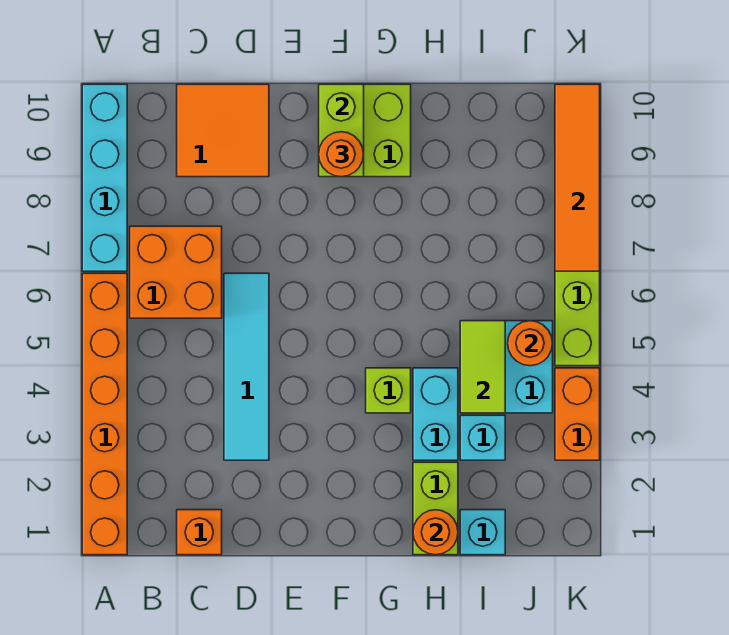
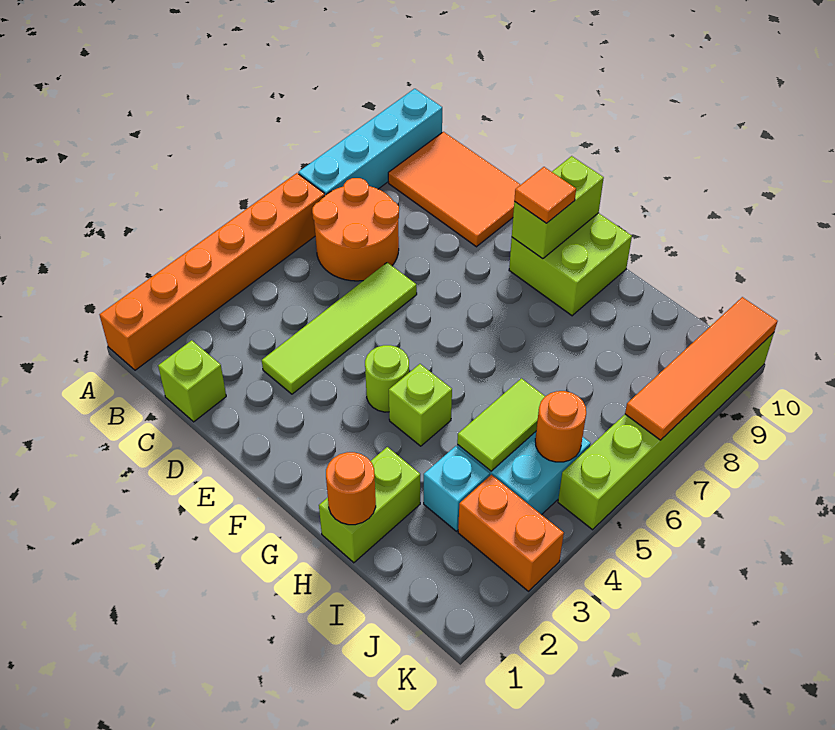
orange 2x2 brick [130,226,222,318] -> orange 2x2 round brick [312,178,399,281]
orange 1x1 brick [177,510,222,555] -> lime 1x1 brick [158,340,226,422]
orange 2x2 tile [177,84,269,177] -> orange 2x3 tile [388,132,520,247]
cyan 1x4 tile [224,273,269,460] -> lime 1x4 tile [262,262,417,394]
none -> lime 1x1 round brick [365,345,409,412]
orange 1x1 round brick [319,132,364,177] -> orange 1x1 tile [514,167,576,223]
cyan 1x2 brick [413,368,458,460] -> none
cyan 1x1 brick [460,510,505,555] -> none
orange 1x2 brick [555,368,600,460] -> orange 1x2 brick turned to [458,475,564,591]

